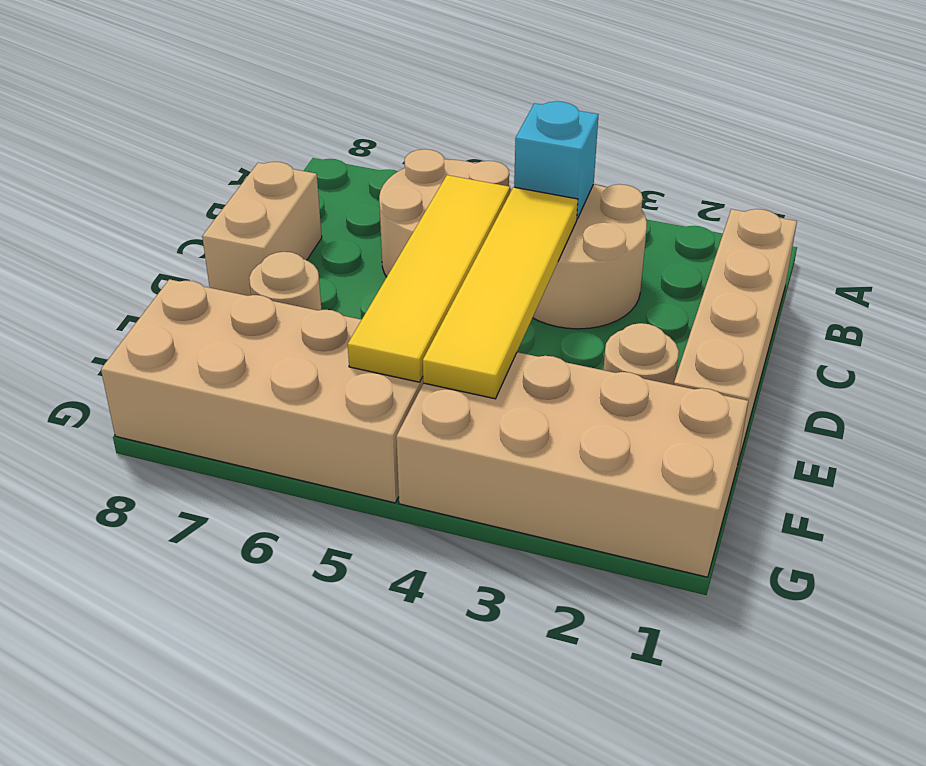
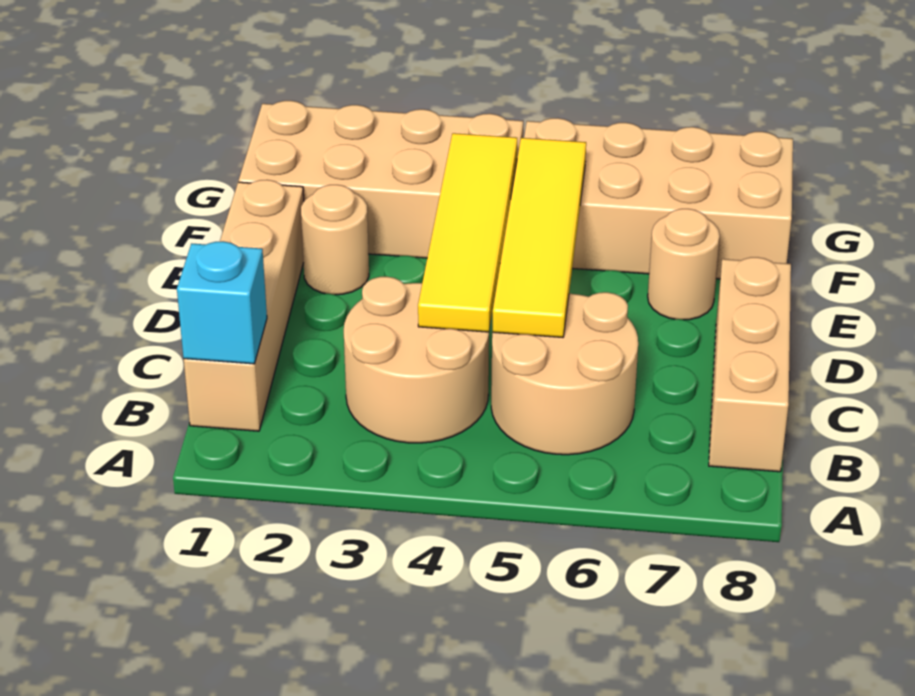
cyan 1x1 brick [514,101,599,219] -> cyan 1x1 brick moved to [177,241,267,364]
tan 1x2 brick [202,162,322,296] -> tan 1x3 brick [709,257,791,472]

